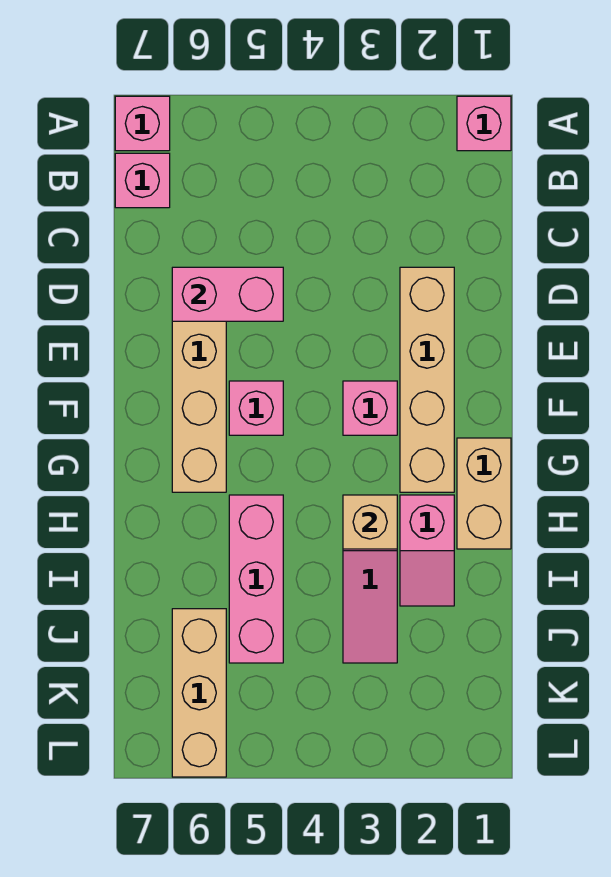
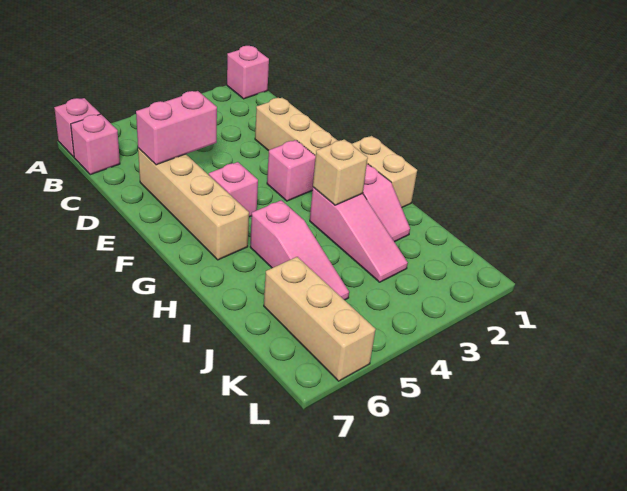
pink 1x3 brick [229,495,283,663] -> pink 1x3 slope [250,200,349,300]

